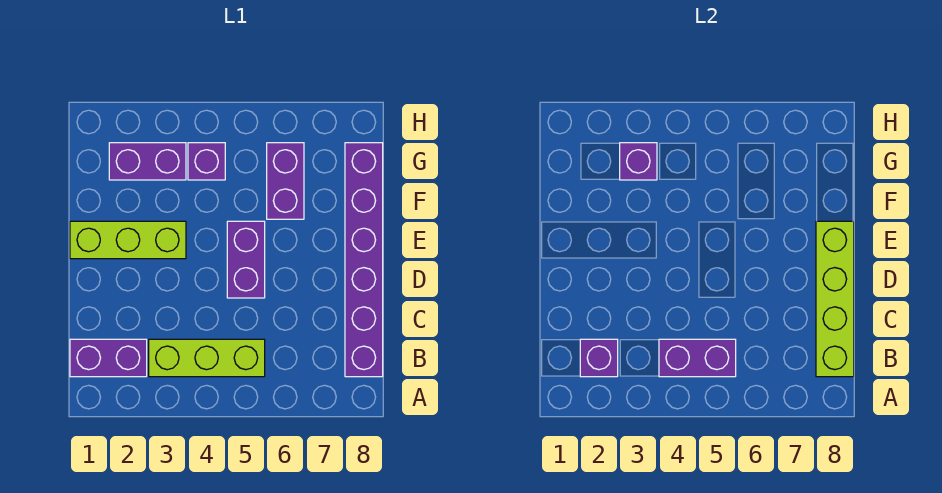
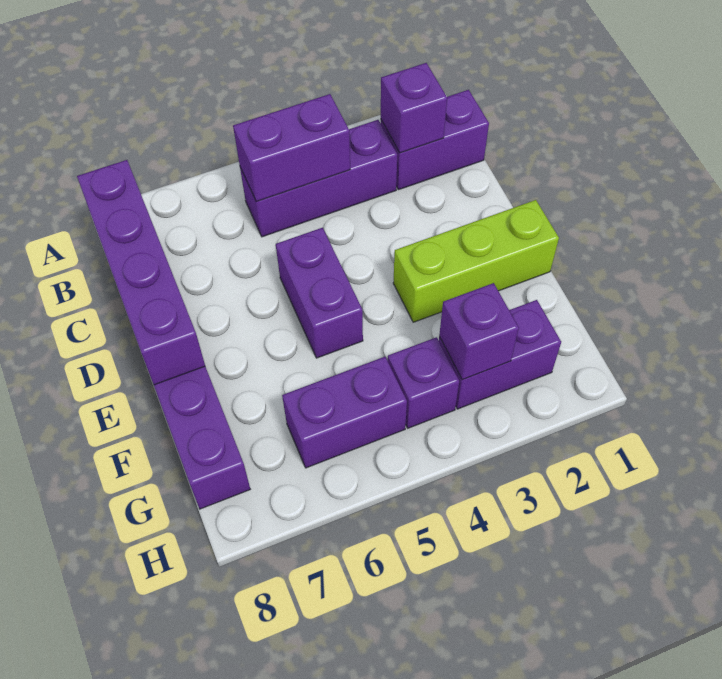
lime 1x3 brick [149,339,265,377] -> purple 1x3 brick [240,120,397,237]
lime 1x4 brick [816,221,854,377] -> purple 1x4 brick [77,160,205,385]
purple 1x2 brick [267,143,304,219] -> purple 1x2 brick turned to [282,357,407,468]

